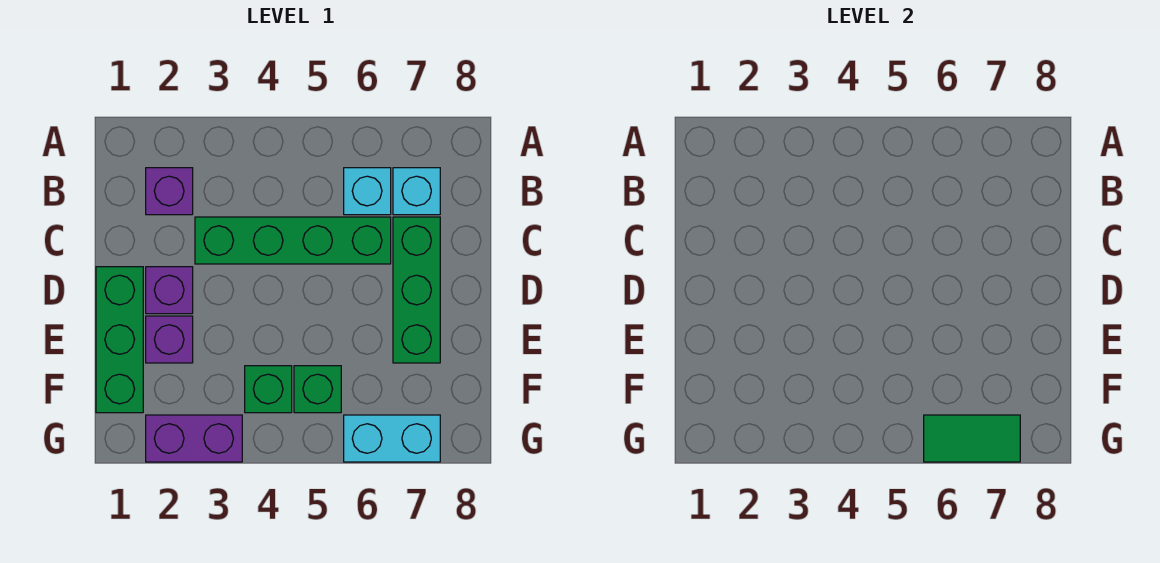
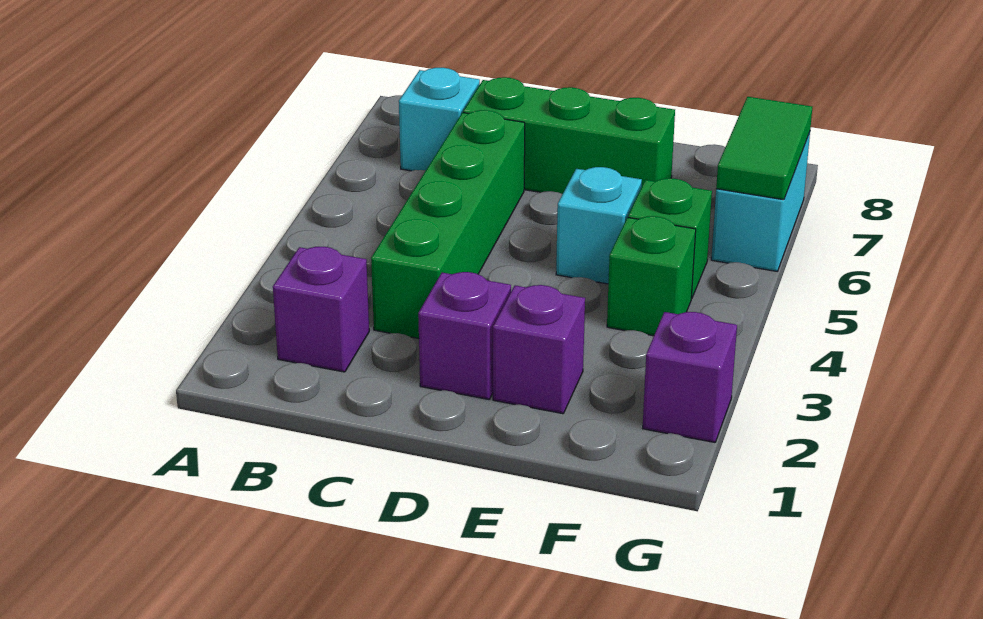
cyan 1x1 brick [344,168,391,215] -> cyan 1x1 brick moved to [556,167,642,284]
green 1x3 brick [96,267,143,413] -> none
purple 1x2 brick [146,415,242,462] -> purple 1x1 brick [643,312,737,442]

